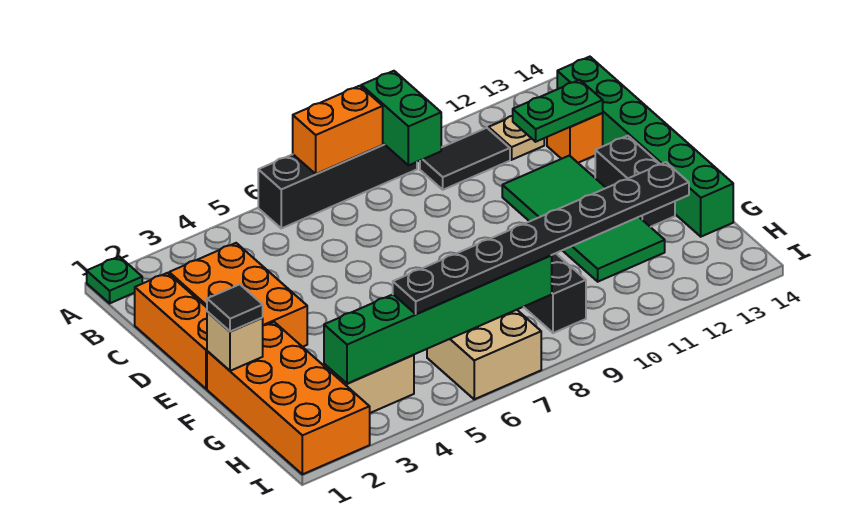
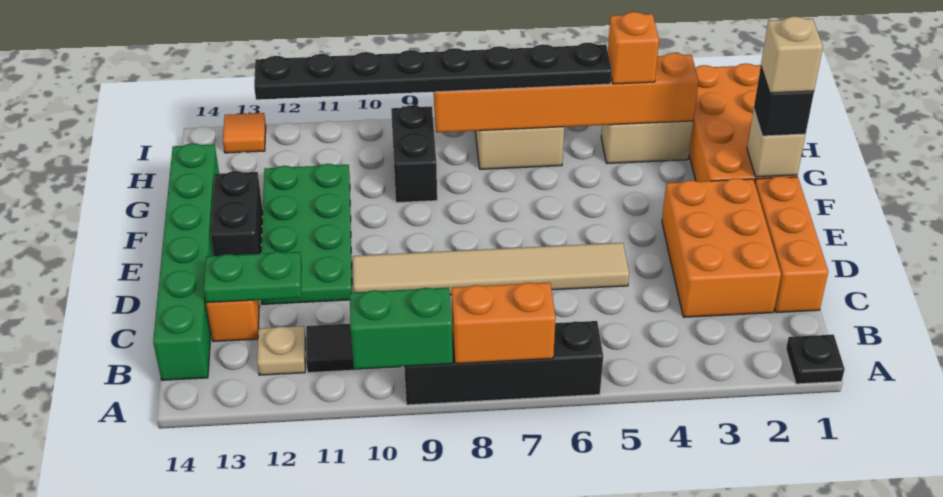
green 1x1 plate [87,256,142,303] -> black 1x1 plate [786,335,845,384]
green 1x2 brick [361,71,441,165] -> green 1x2 brick turned to [350,288,453,369]
none -> tan 1x6 tile [353,243,629,295]
green 2x4 tile [502,156,665,282] -> green 2x4 plate [261,164,352,304]
black 1x1 tile [207,284,263,331] -> black 1x1 brick [754,67,814,136]
none -> tan 1x1 brick [761,16,823,93]
green 1x6 brick [324,256,552,384] -> orange 1x6 brick [434,53,699,133]
none -> orange 1x1 brick [608,12,659,84]
none -> orange 1x1 tile [223,113,266,153]

